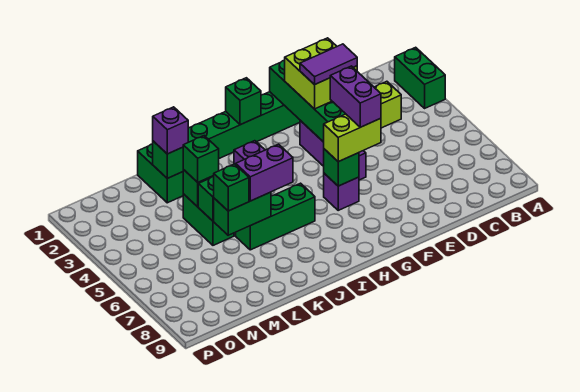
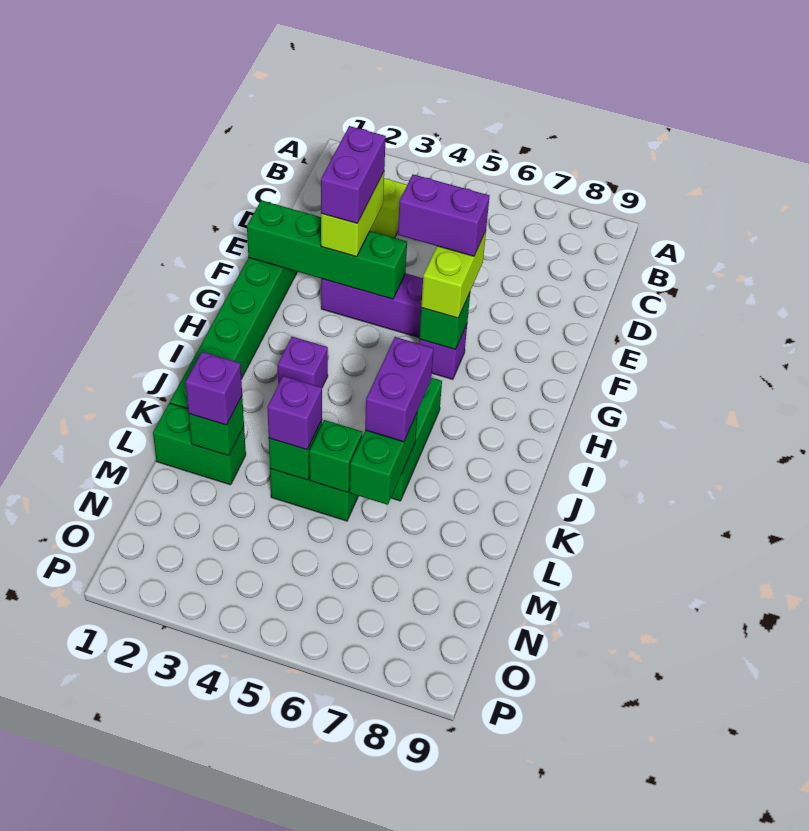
green 1x2 brick [395,47,445,108] -> none
lime 2x2 brick [285,38,357,109] -> lime 1x2 brick [321,172,384,257]
purple 1x2 tile [300,44,357,85] -> purple 1x2 brick [321,126,386,223]
green 1x1 brick [226,78,261,125] -> none
green 1x1 brick [183,136,219,182] -> purple 1x1 brick [267,376,322,450]
green 1x1 brick [214,164,249,211] -> none

